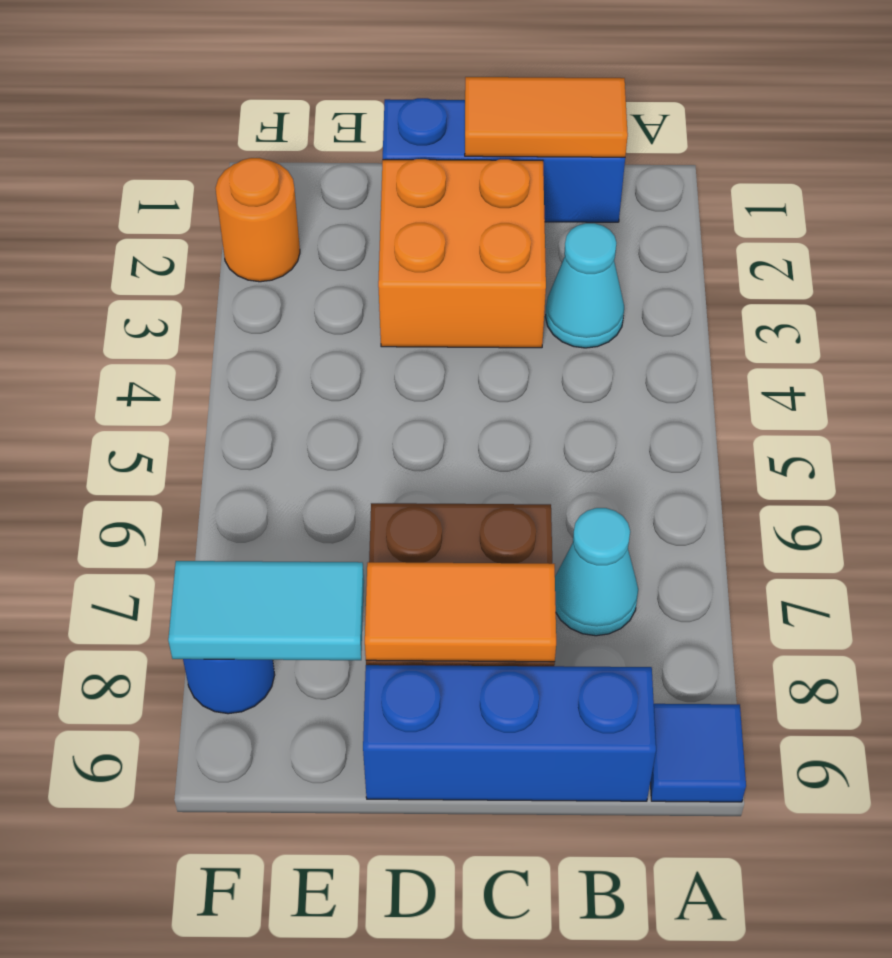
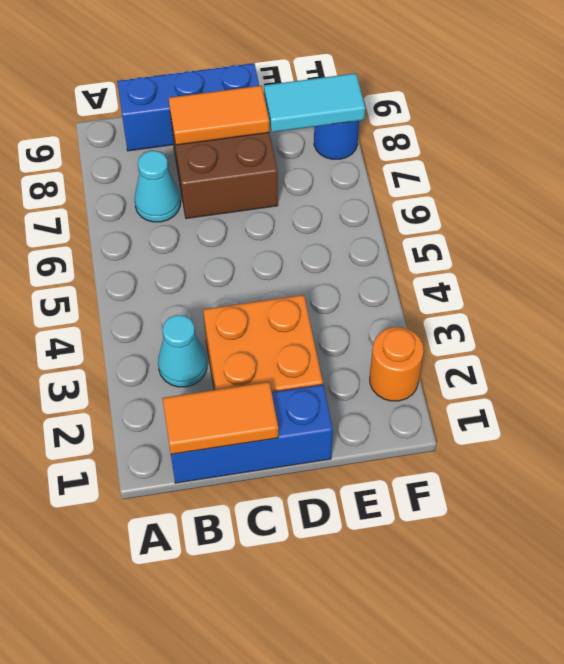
blue 1x1 tile [650,704,746,802] -> none

